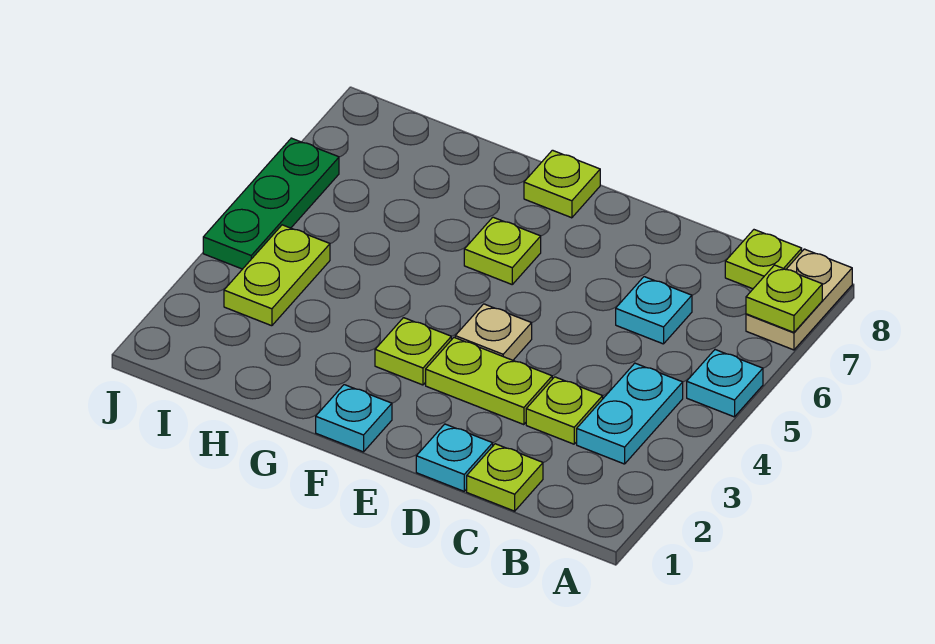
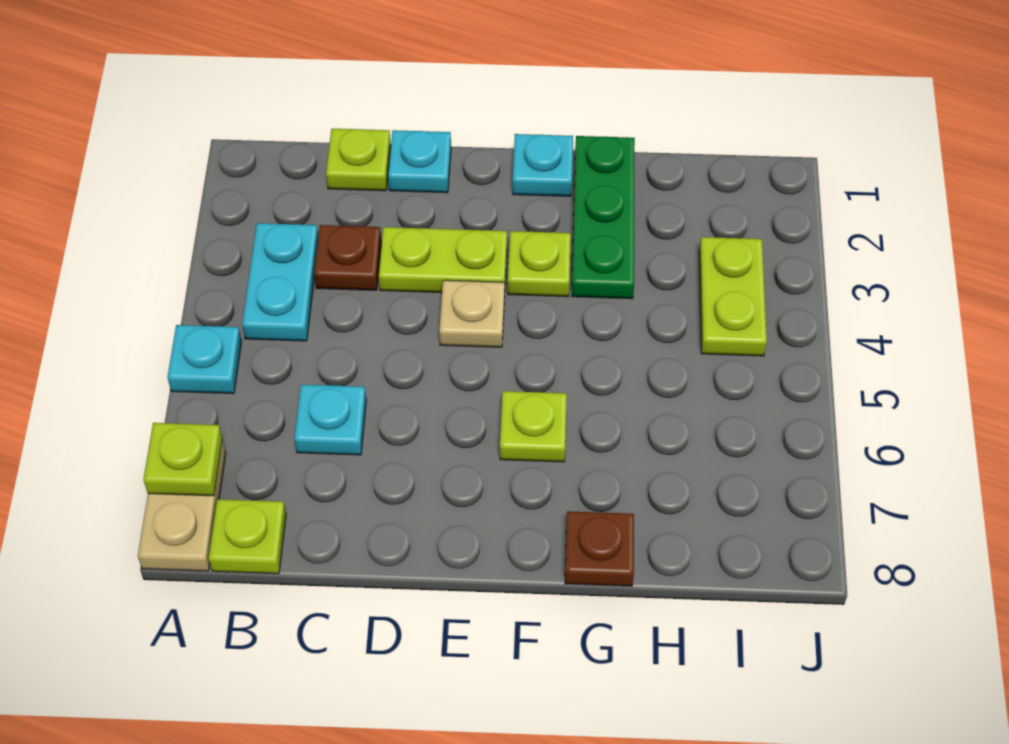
lime 1x1 plate [526,377,603,444] -> brown 1x1 plate [314,225,381,290]
lime 1x1 plate [524,150,600,218] -> none
none -> brown 1x1 plate [565,511,634,586]
green 1x3 plate [203,138,339,269] -> green 1x3 plate moved to [572,136,635,299]

